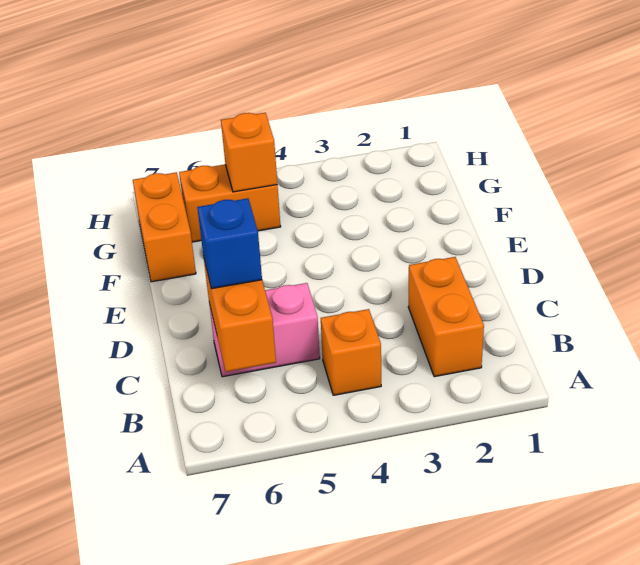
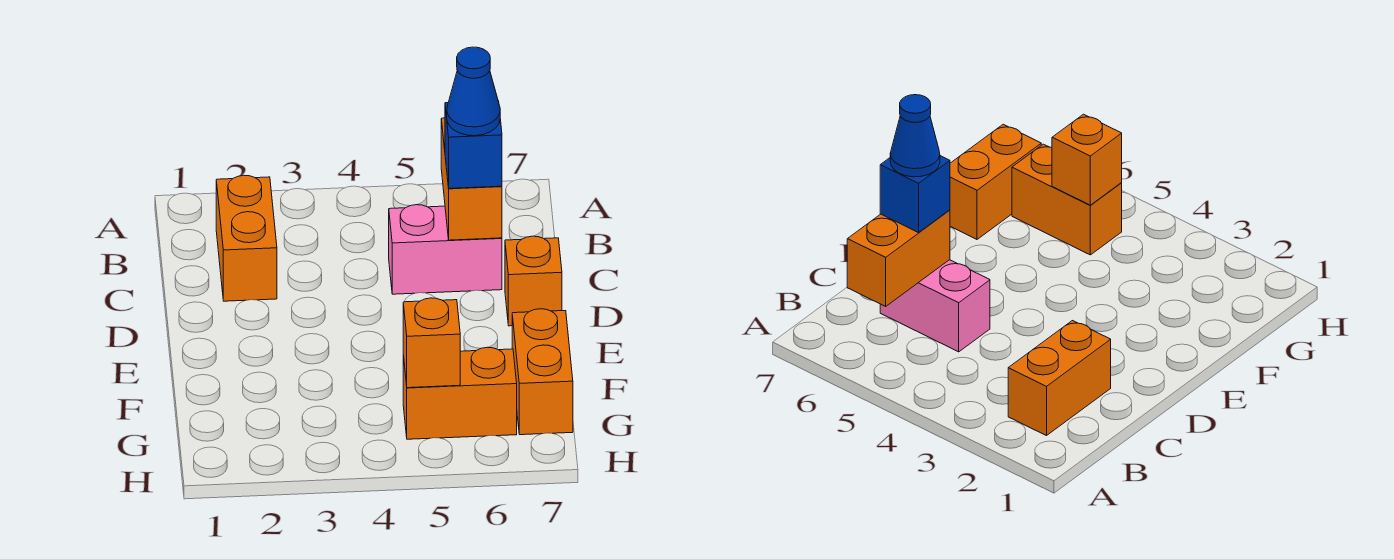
orange 1x1 brick [321,309,381,395] -> orange 1x1 brick moved to [505,236,562,326]
none -> blue 1x1 cone [447,47,500,136]

